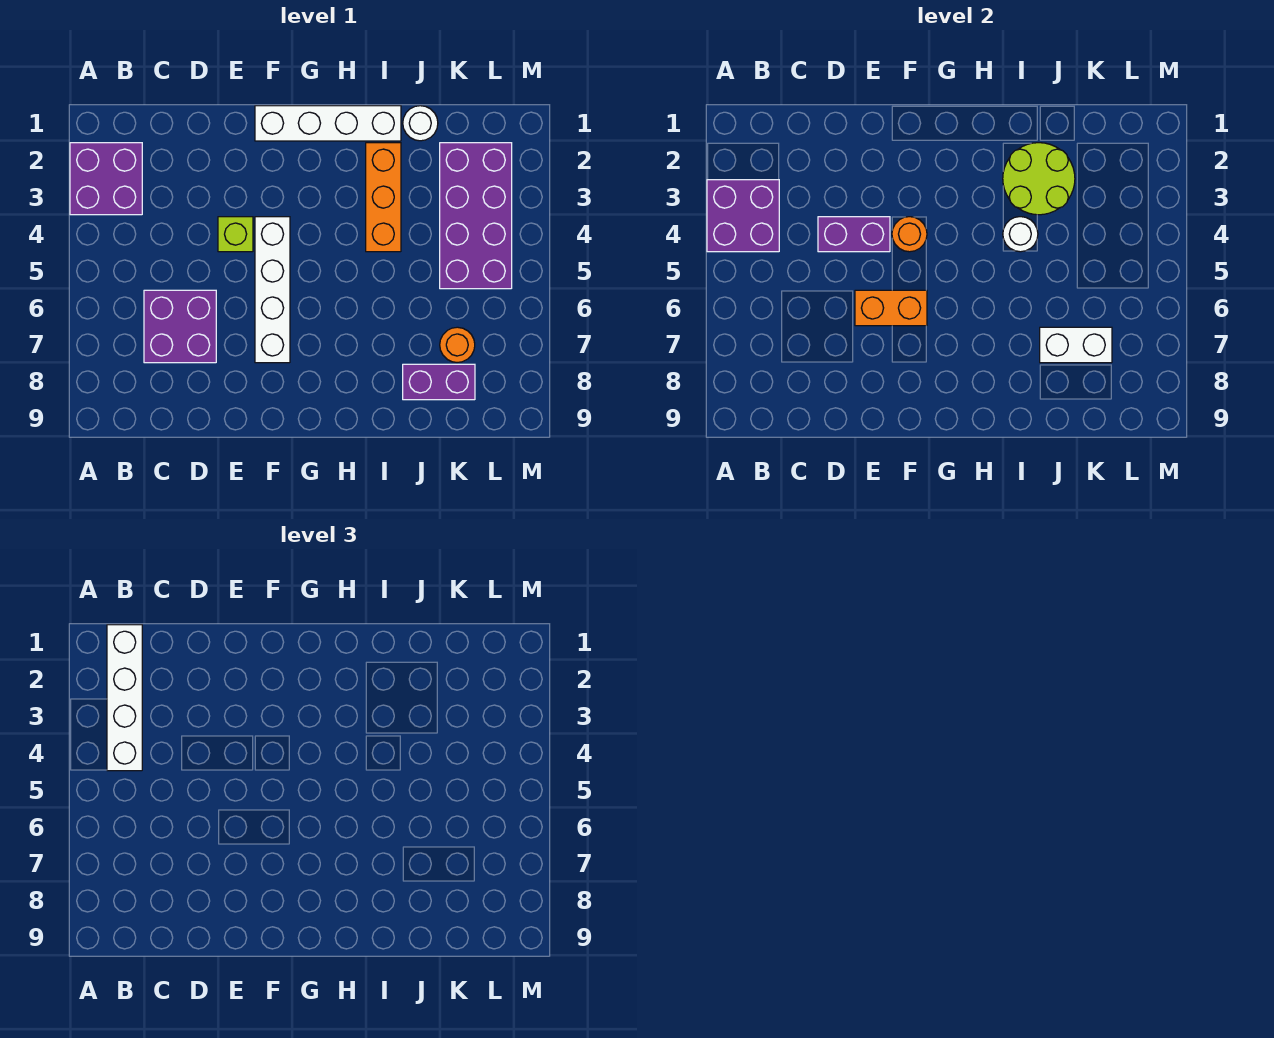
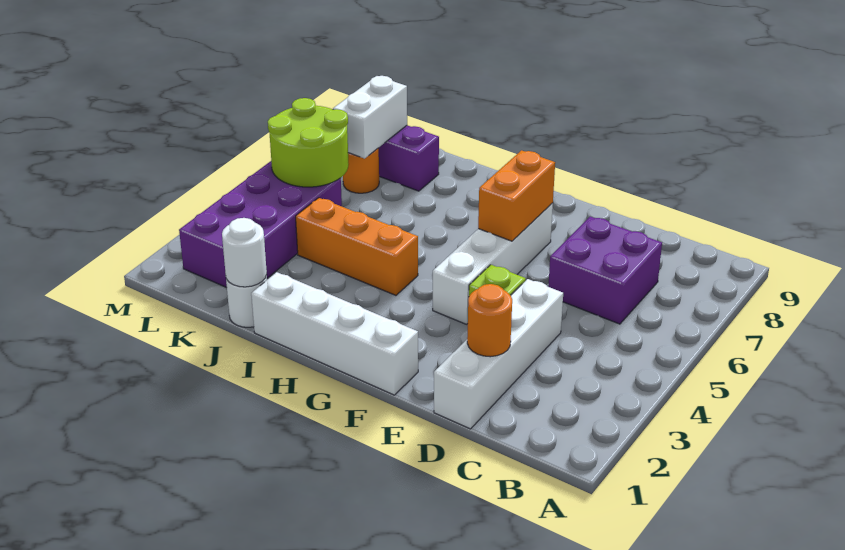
purple 2x2 brick [70,143,142,215] -> none
purple 2x2 brick [707,180,779,252] -> none
white 1x4 brick [107,625,142,771] -> white 1x4 brick moved to [434,279,563,429]
purple 1x2 brick [818,217,890,252] -> none
orange 1x2 brick [855,290,927,326] -> orange 1x2 brick turned to [478,150,555,241]
orange 1x1 round brick [892,217,927,252] -> orange 1x1 round brick moved to [467,284,512,357]
orange 1x3 brick [366,143,401,252] -> orange 1x3 brick turned to [296,198,418,295]
lime 2x2 round brick [1003,143,1075,215] -> lime 2x2 round brick moved to [268,98,349,187]
white 1x1 round brick [1003,217,1038,252] -> white 1x1 round brick moved to [222,218,267,287]
white 1x2 brick [1040,327,1112,363] -> white 1x2 brick turned to [333,76,407,159]

